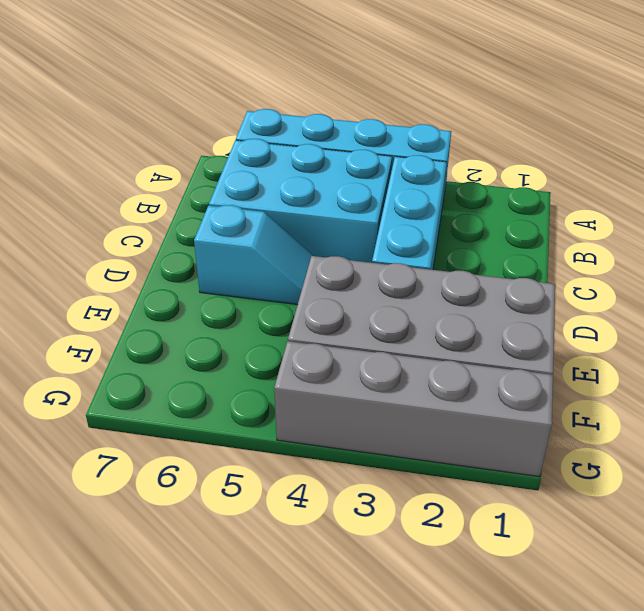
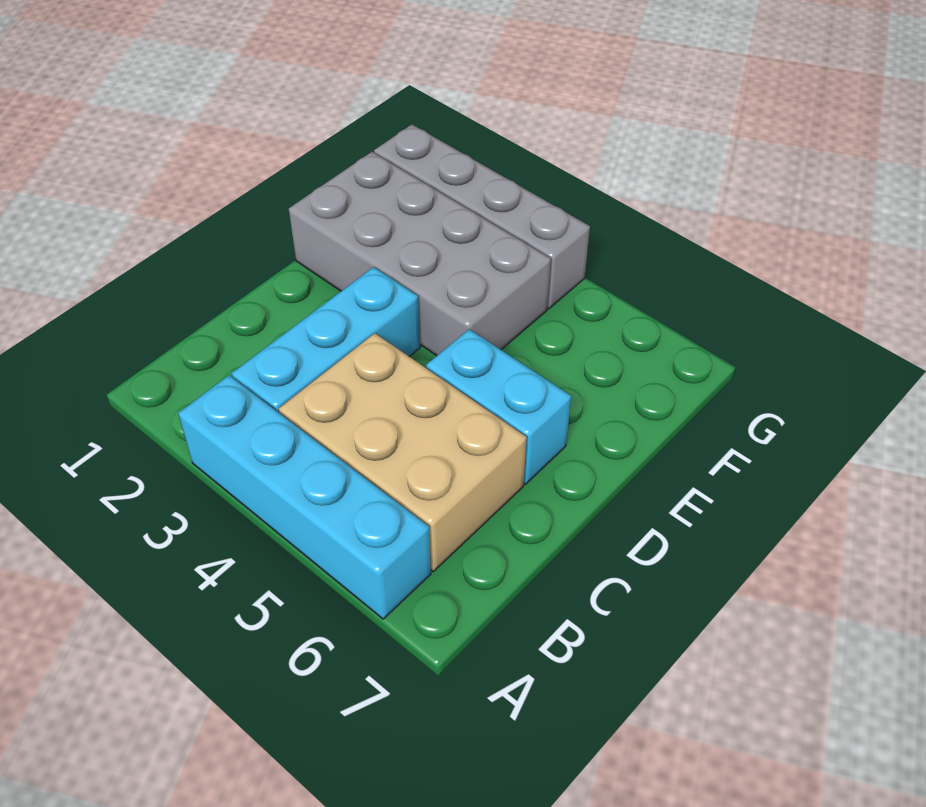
cyan 2x3 brick [209,139,392,263] -> tan 2x3 brick [279,333,527,572]
cyan 1x2 slope [194,205,314,305] -> cyan 1x2 brick [426,329,571,484]

